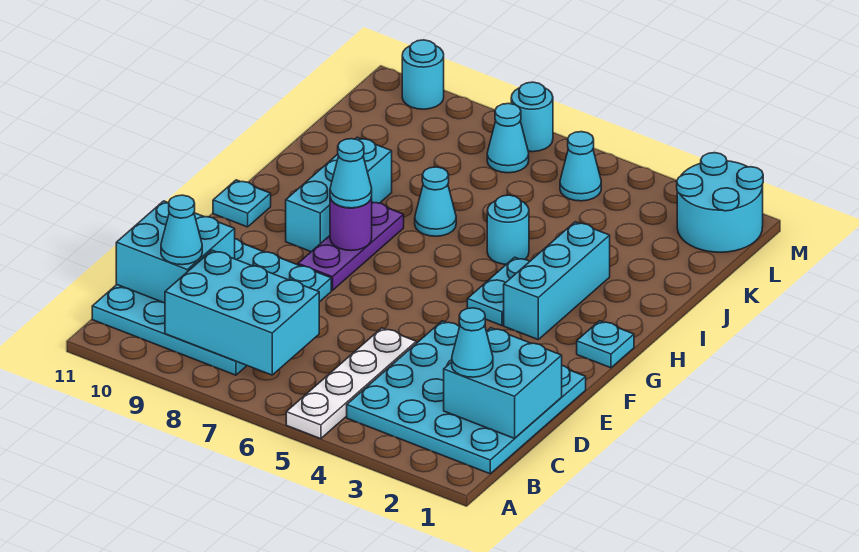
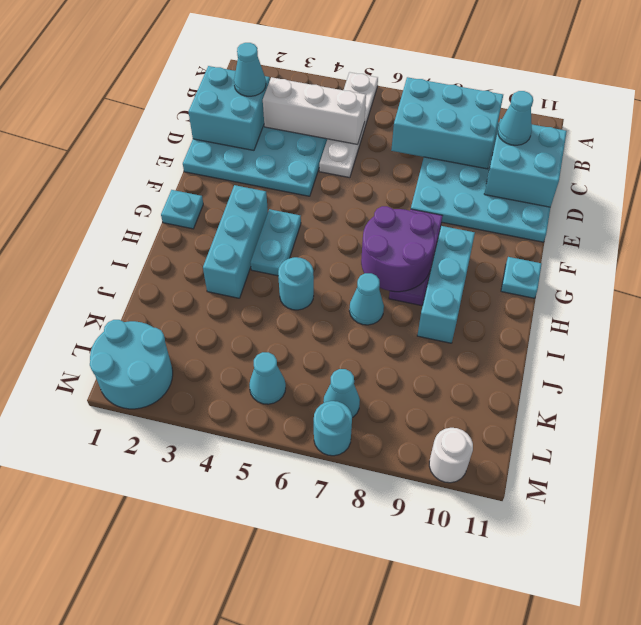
none -> white 1x3 brick [263,77,366,144]
purple 1x1 round brick [330,197,372,251] -> purple 2x2 round brick [361,206,435,292]
cyan 1x1 cone [330,139,372,208] -> none
cyan 1x1 round brick [402,40,444,109] -> white 1x1 round brick [429,428,473,483]

